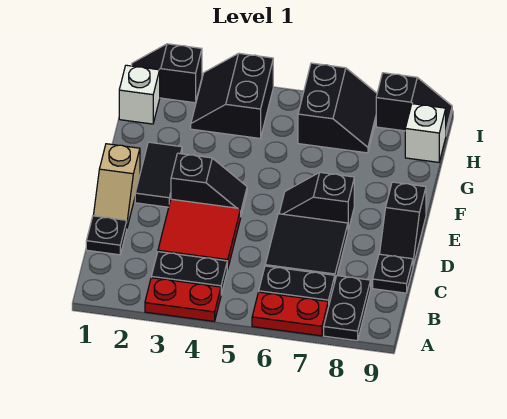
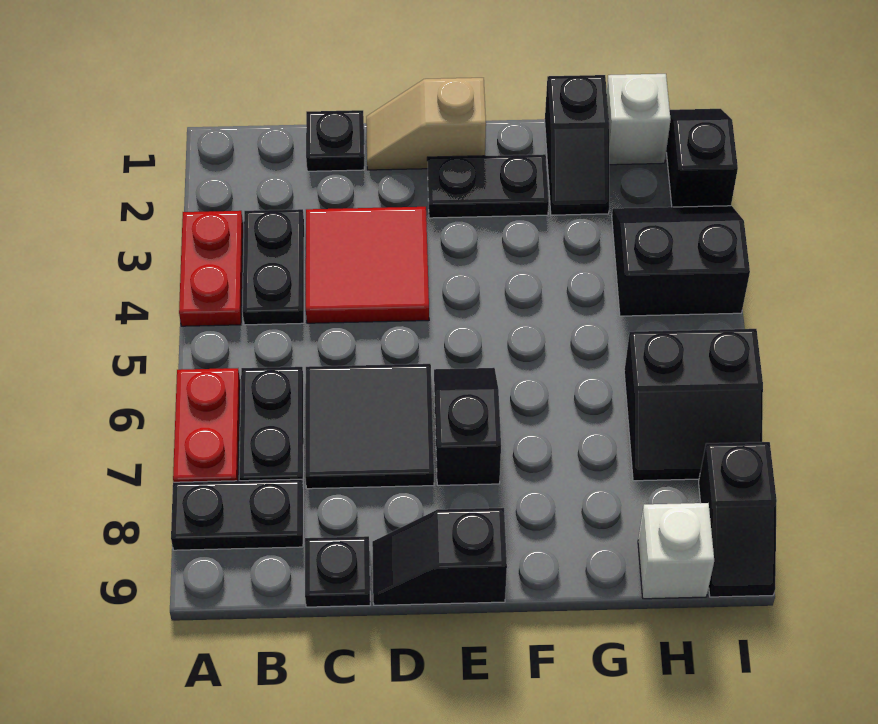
black 1x2 tile [135,142,182,207] -> black 1x2 plate [427,154,549,218]
black 1x2 slope [171,153,247,215] -> black 1x2 slope moved to [545,75,609,215]

